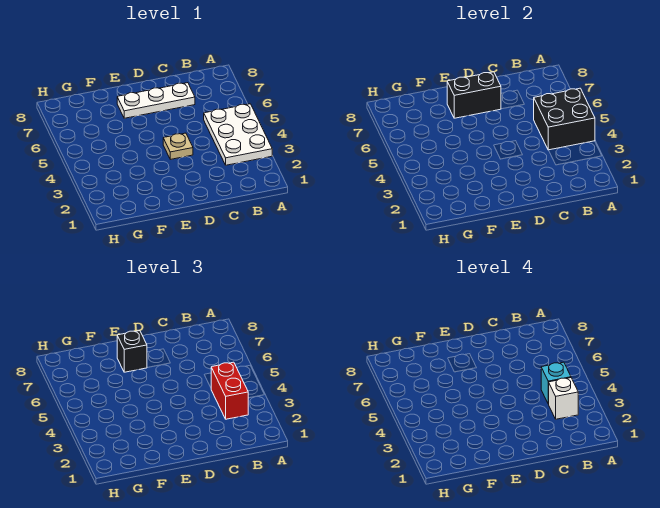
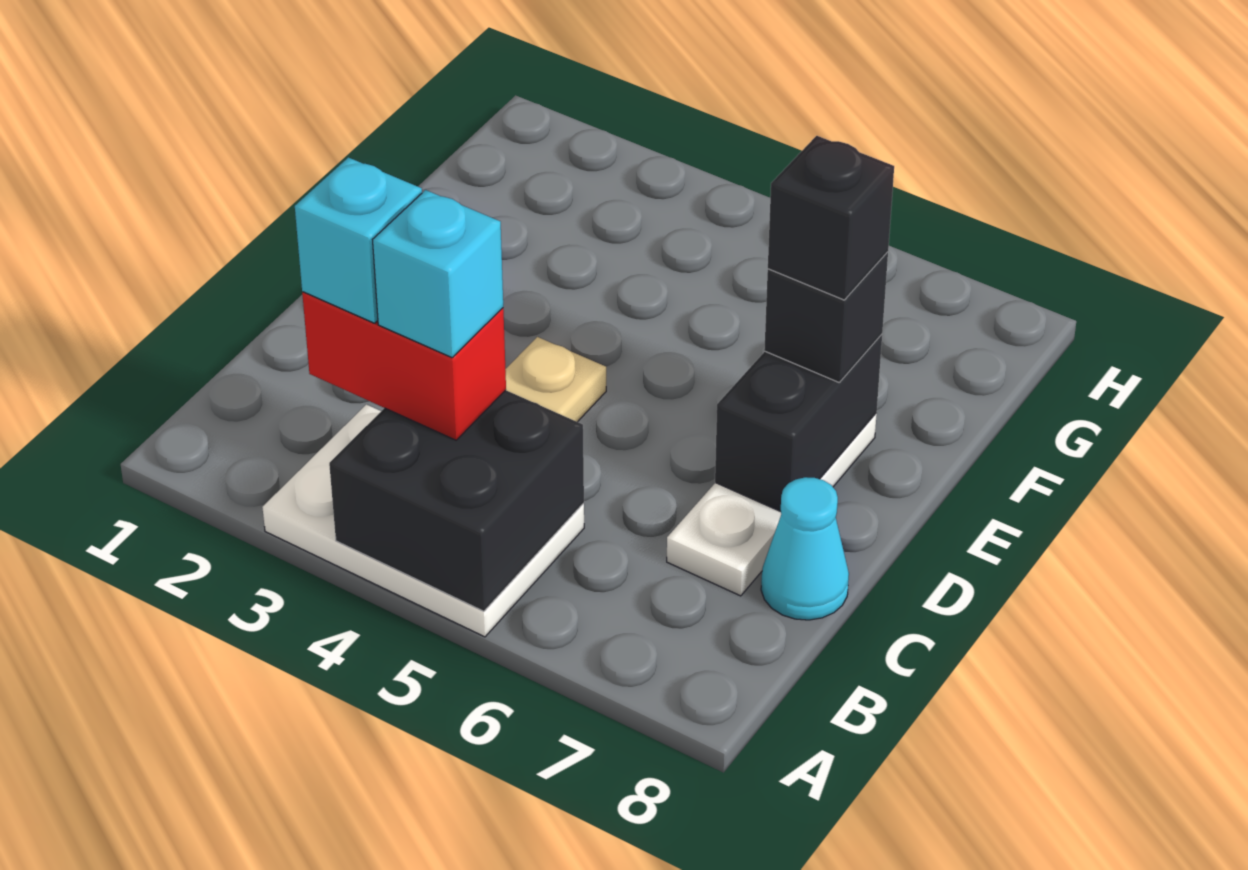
white 1x1 brick [549,378,578,419] -> cyan 1x1 brick [295,157,422,323]
none -> cyan 1x1 cone [761,477,849,620]
none -> black 1x1 brick [768,136,894,300]

